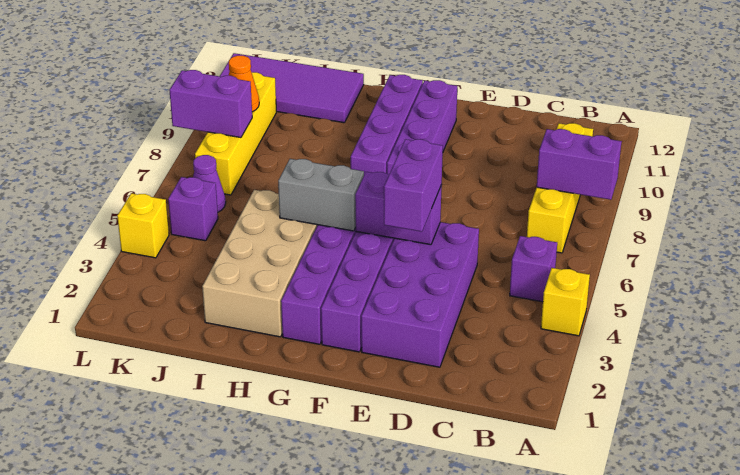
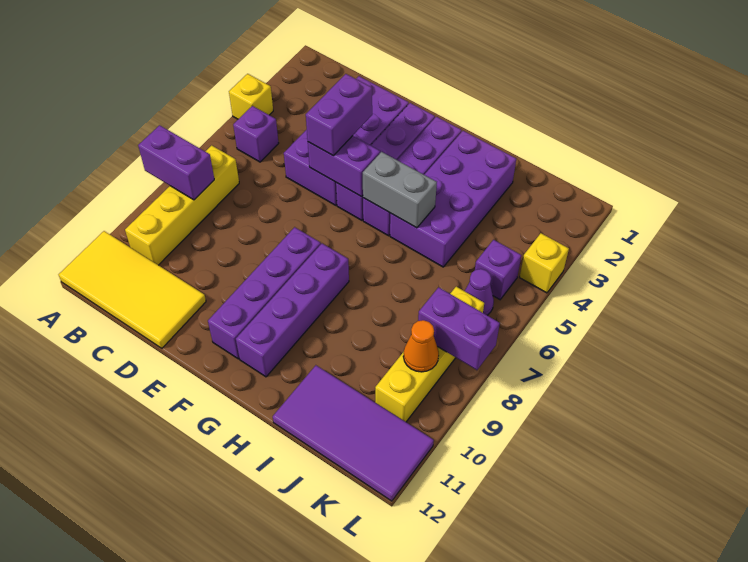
none -> yellow 2x4 tile [58,231,206,348]
tan 2x4 brick [202,190,317,337] -> purple 2x4 brick [390,131,516,267]

